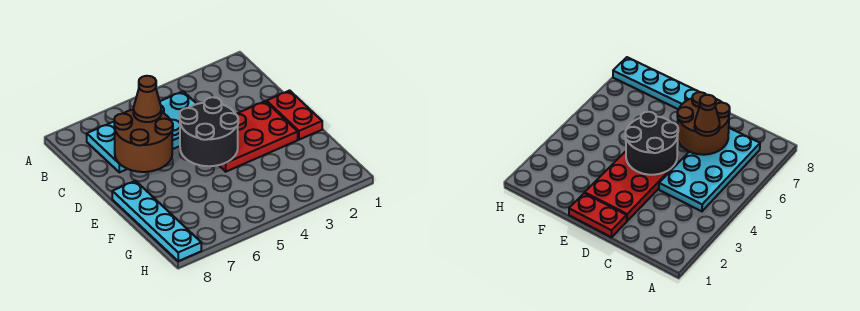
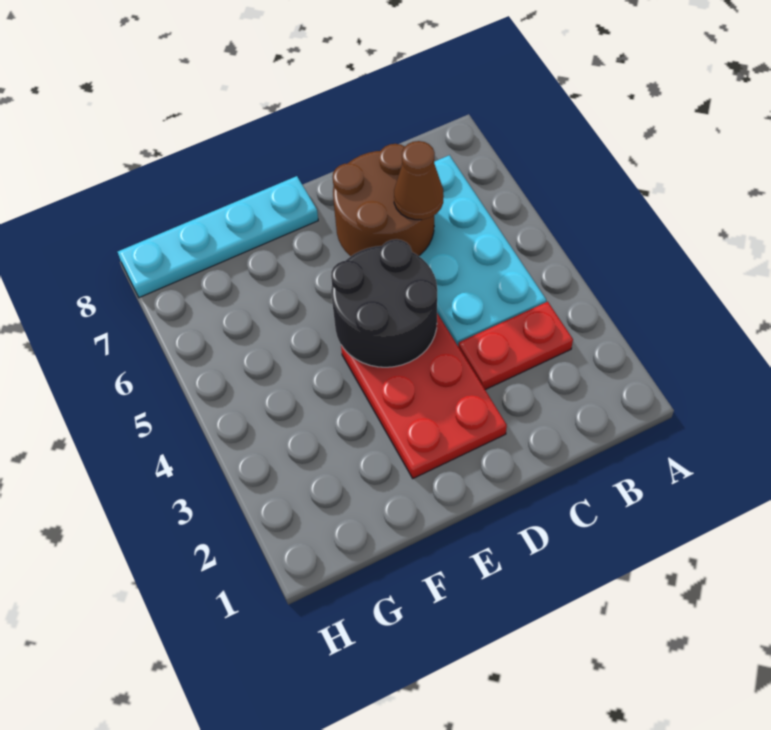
red 1x2 plate [266,91,322,140] -> red 1x2 plate moved to [458,302,573,390]

